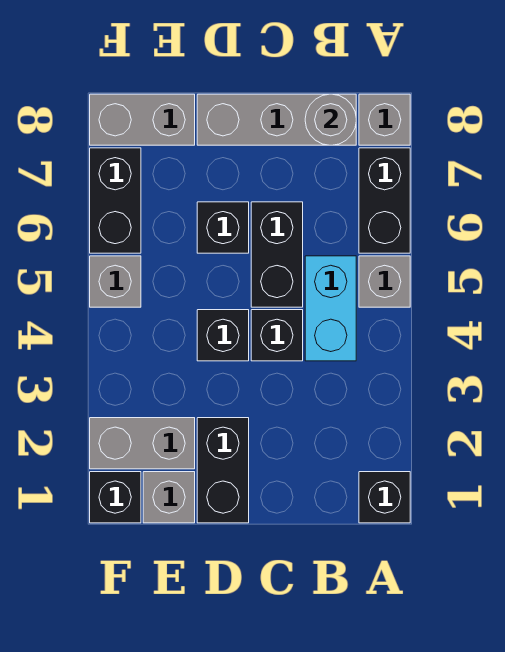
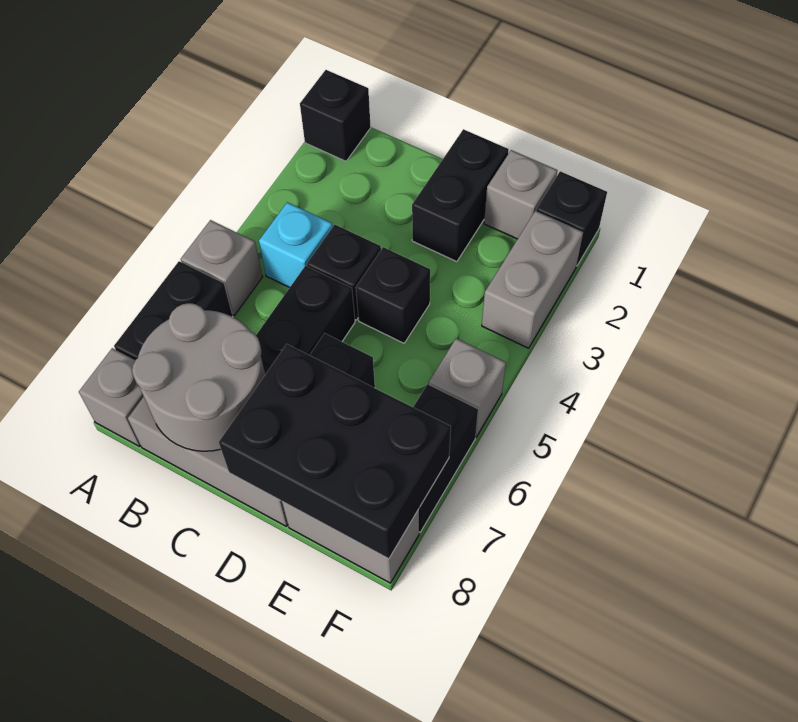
cyan 1x2 brick [305,256,356,361] -> cyan 1x1 brick [259,202,333,288]
grey 1x1 round brick [305,94,356,145] -> grey 2x2 round brick [132,303,265,451]
none -> black 2x3 brick [219,344,451,559]
grey 1x2 brick [90,418,195,469] -> grey 1x2 brick turned to [482,211,583,348]

